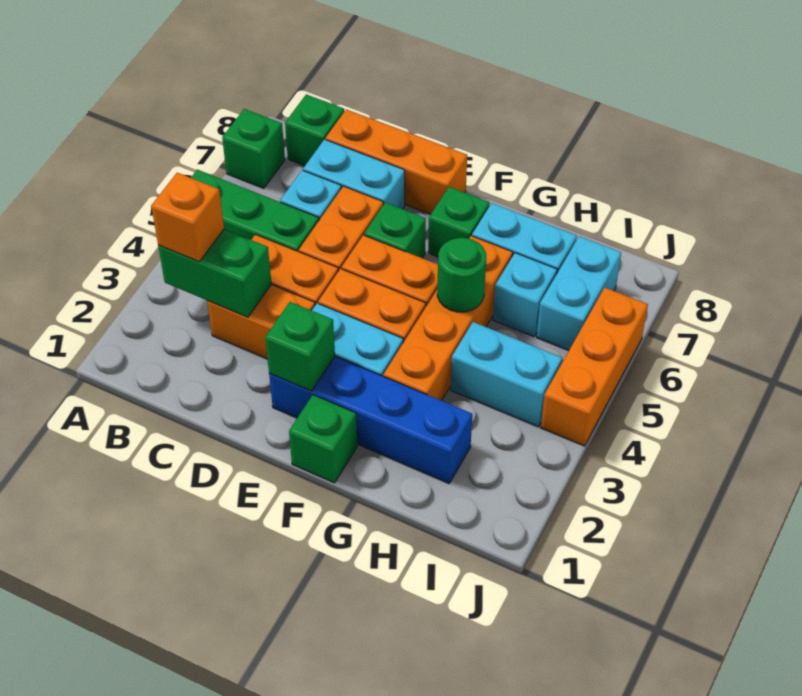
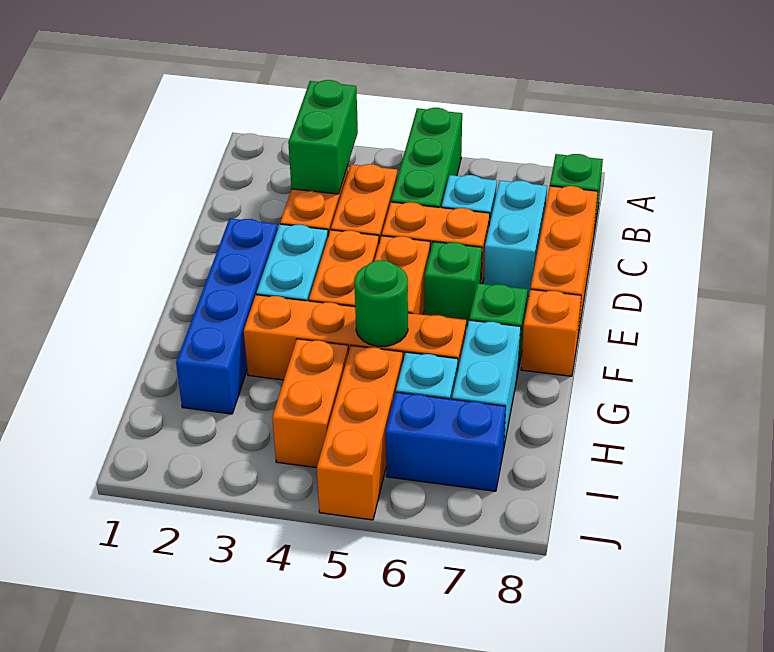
green 1x1 brick [222,109,285,189] -> none
orange 1x1 brick [151,173,224,262] -> orange 1x1 brick moved to [521,289,581,376]
green 1x1 brick [265,302,335,391] -> none
green 1x1 brick [289,395,357,483] -> none
cyan 1x2 brick [451,322,562,427] -> orange 1x2 brick [272,339,349,468]
cyan 1x2 brick [537,236,621,351] -> blue 1x2 brick [386,392,506,491]
orange 1x3 brick [541,288,648,446] -> orange 1x3 brick turned to [317,346,403,520]

